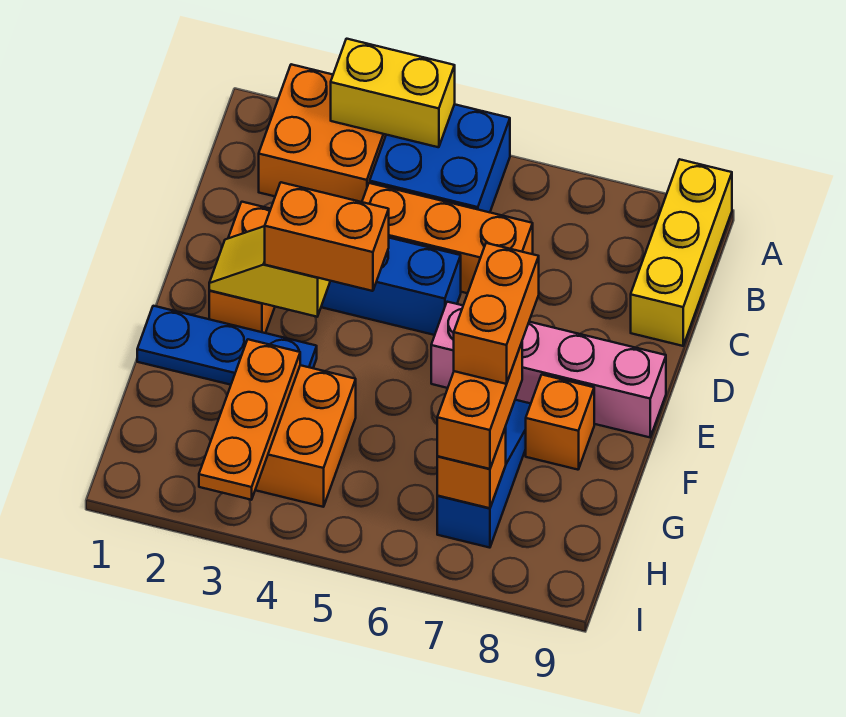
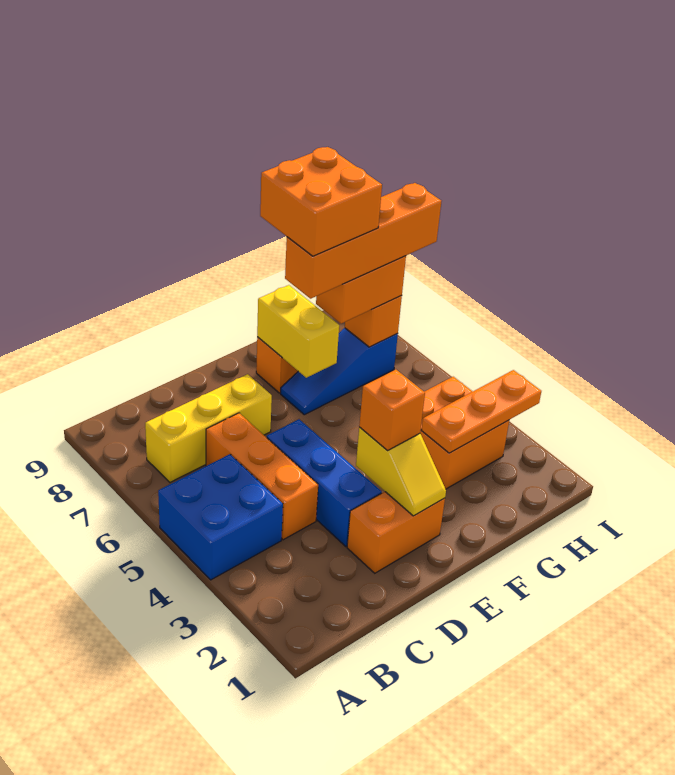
orange 2x2 brick [259,64,386,202] -> orange 2x2 brick moved to [260,147,382,256]
yellow 1x2 brick [331,39,455,147] -> yellow 1x2 brick moved to [257,285,339,378]
yellow 1x3 brick [631,159,732,346] -> yellow 1x3 brick moved to [145,374,272,482]
orange 1x2 brick [265,182,389,291] -> orange 1x1 brick [359,370,425,450]
pink 1x4 brick [431,302,666,437] -> none
blue 1x3 plate [137,306,317,385] -> none
orange 1x2 brick [454,243,539,384] -> orange 1x4 brick [285,183,441,299]

